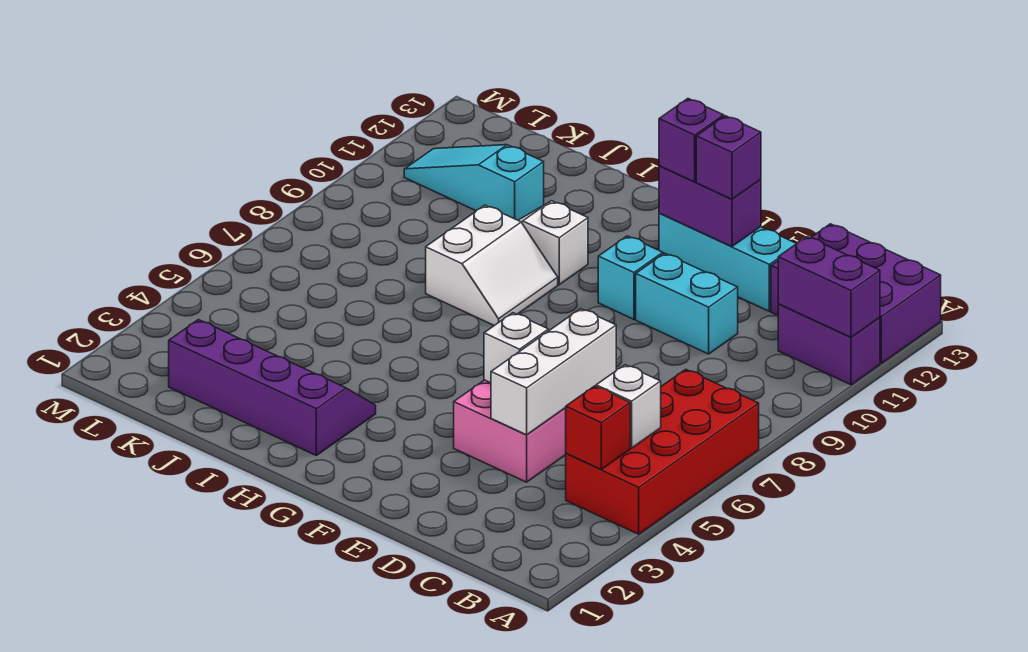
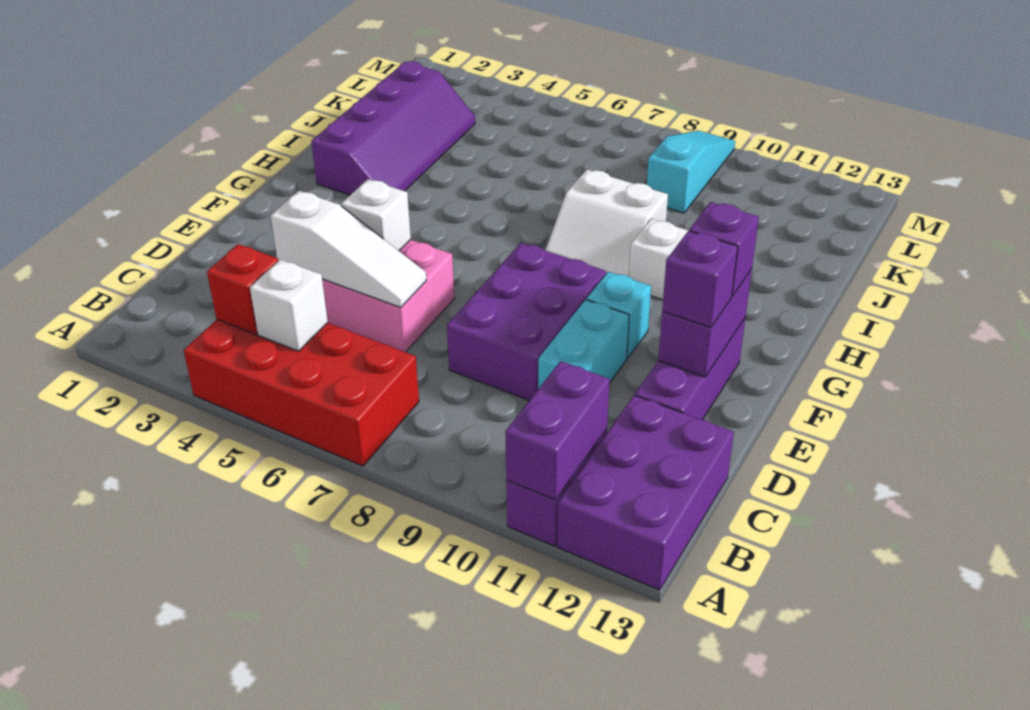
white 1x3 brick [491,309,616,435] -> white 1x3 slope [271,191,426,307]
none -> purple 2x3 brick [447,243,606,400]
cyan 1x3 brick [659,213,797,311] -> purple 1x3 brick [635,318,745,420]
cyan 1x3 slope [404,145,544,220] -> cyan 1x3 slope moved to [647,131,735,213]

